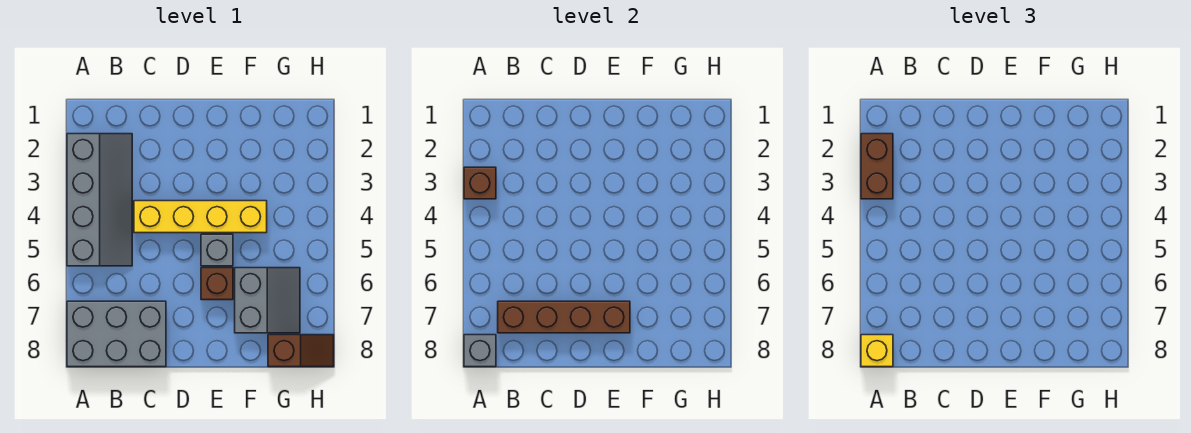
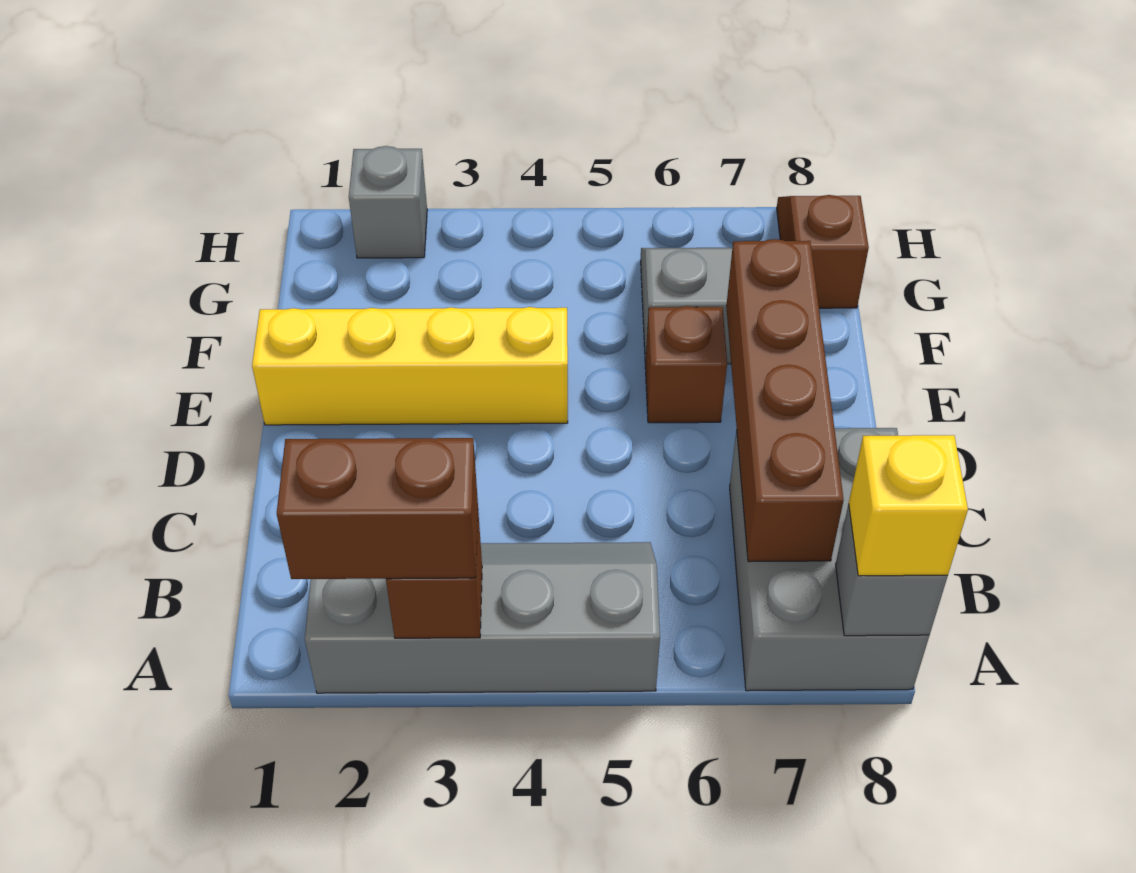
yellow 1x4 brick [134,201,267,233] -> yellow 1x4 brick turned to [252,307,568,425]
grey 1x1 brick [201,234,233,266] -> grey 1x1 brick moved to [349,146,427,258]

